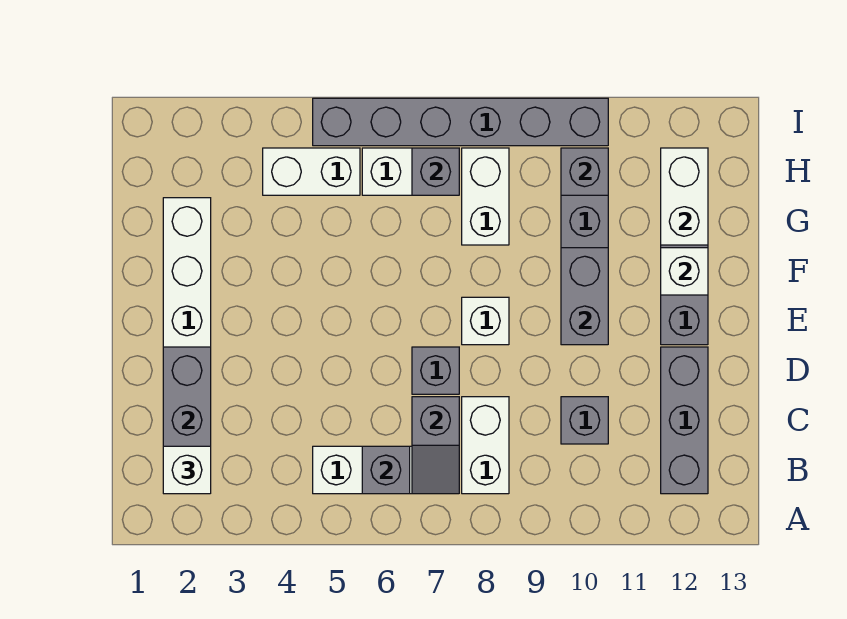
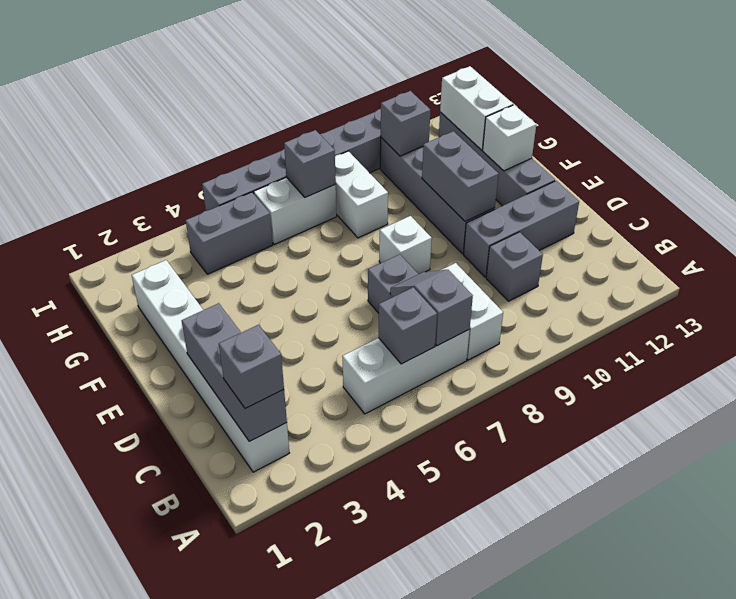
white 1x1 brick [163,446,211,494] -> grey 1x1 brick [219,325,284,409]
grey 1x2 slope [412,397,459,494] -> grey 1x2 slope turned to [390,270,473,346]
grey 1x3 brick [661,347,708,494] -> grey 1x3 brick turned to [464,181,579,277]
white 1x2 brick [263,148,360,195] -> grey 1x2 brick [186,192,273,274]

